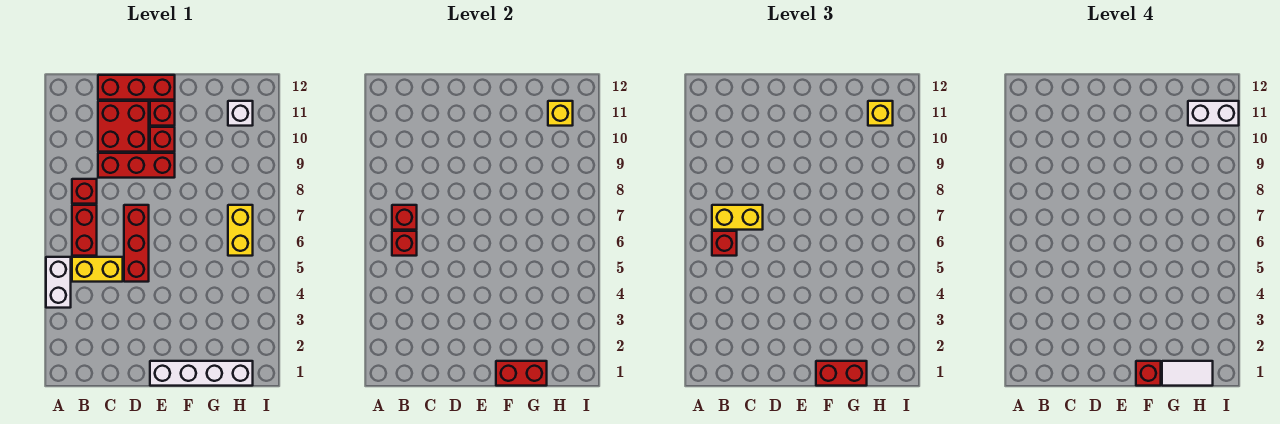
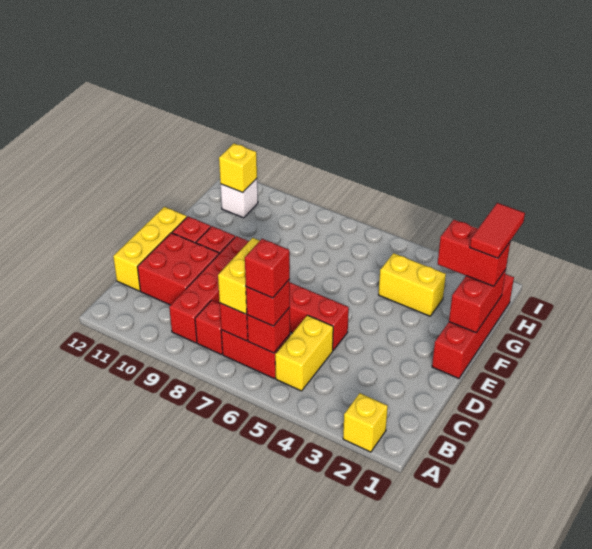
white 1x2 brick [46,257,71,308] -> none
red 1x3 brick [98,153,175,178] -> red 1x4 brick [169,236,249,343]
red 1x3 brick [98,75,175,100] -> yellow 1x3 brick [113,207,187,291]
white 1x4 brick [150,361,253,386] -> red 1x4 brick [432,274,514,379]
red 1x2 brick [816,361,867,386] -> red 1x2 brick turned to [438,220,511,286]
red 1x1 brick [1136,361,1161,386] -> red 1x1 brick moved to [245,239,290,298]
white 1x2 tile [1162,361,1213,386] -> red 1x2 tile [470,203,525,258]
yellow 1x2 brick [228,205,253,256] -> yellow 1x2 brick moved to [379,253,446,316]
yellow 1x1 brick [868,101,893,126] -> yellow 1x1 brick moved to [343,393,388,452]
white 1x2 brick [1188,101,1239,126] -> none

